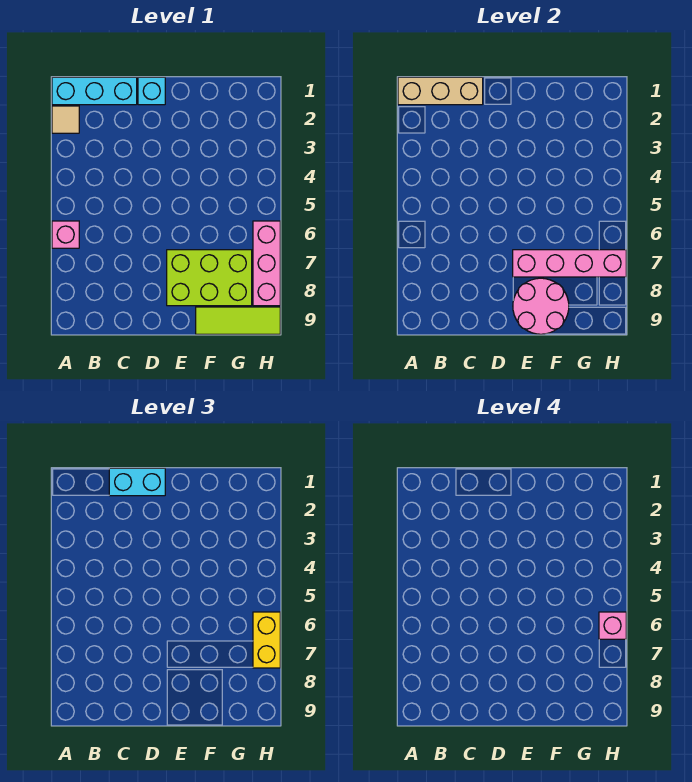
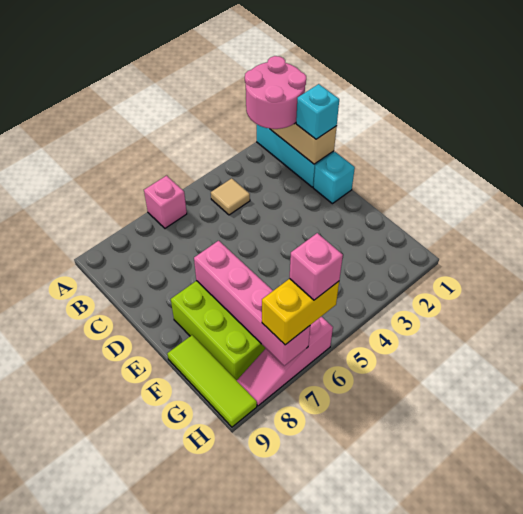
tan 1x1 tile [52,106,79,133] -> tan 1x1 tile moved to [211,178,250,215]
cyan 1x2 brick [109,468,165,496] -> cyan 1x1 brick [296,84,339,139]
pink 2x2 round brick [513,278,569,334] -> pink 2x2 round brick moved to [245,56,306,129]
pink 1x3 brick [253,221,280,306] -> pink 1x3 slope [237,317,333,406]

